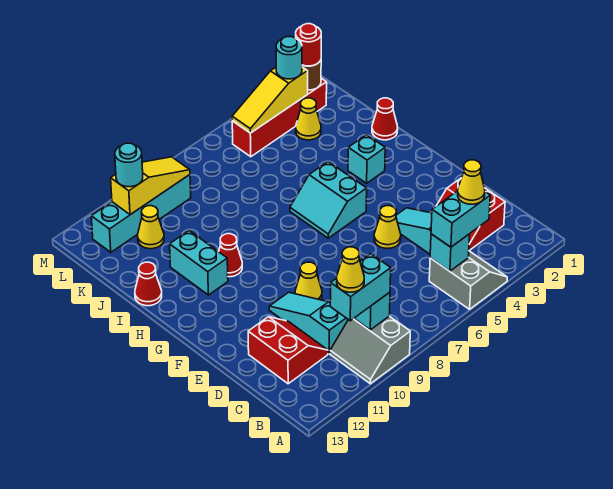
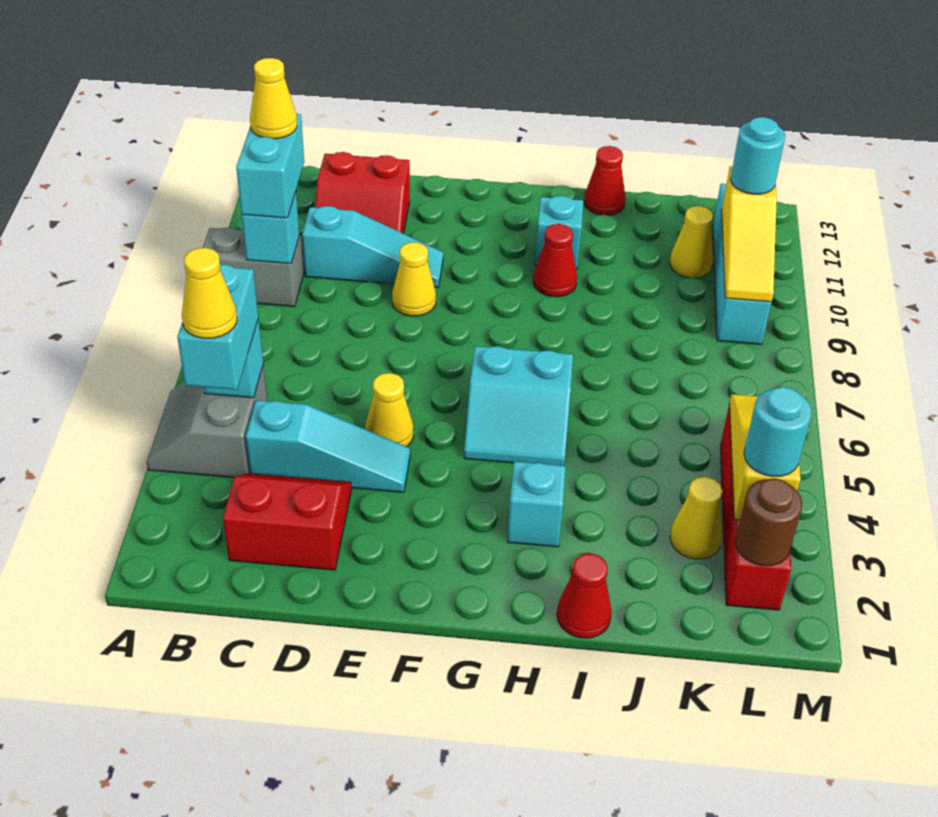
grey 2x2 slope [429,251,507,309] -> grey 2x2 slope turned to [147,365,267,478]
cyan 2x2 slope [290,162,367,238] -> cyan 2x2 slope turned to [464,346,573,466]
cyan 1x2 brick [170,231,228,295] -> cyan 1x1 brick [535,196,583,269]
red 1x1 round brick [296,24,321,66] -> none

